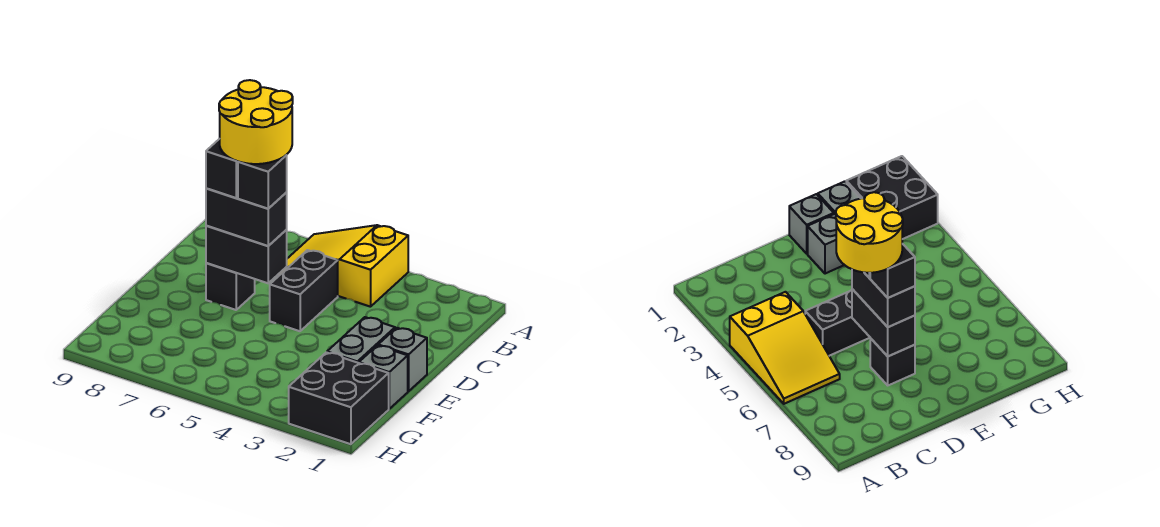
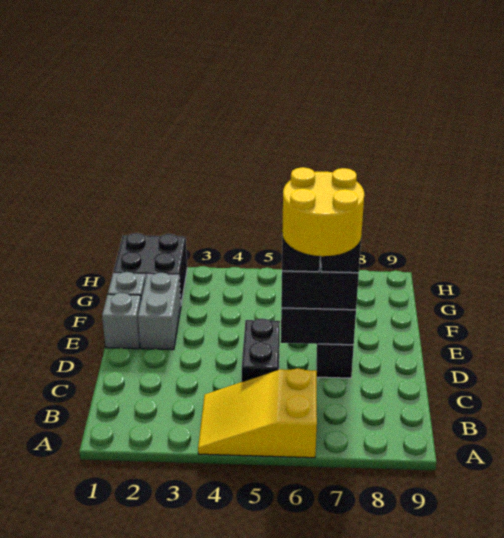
yellow 2x3 slope [277,225,408,307] -> yellow 2x3 slope turned to [198,368,317,458]

